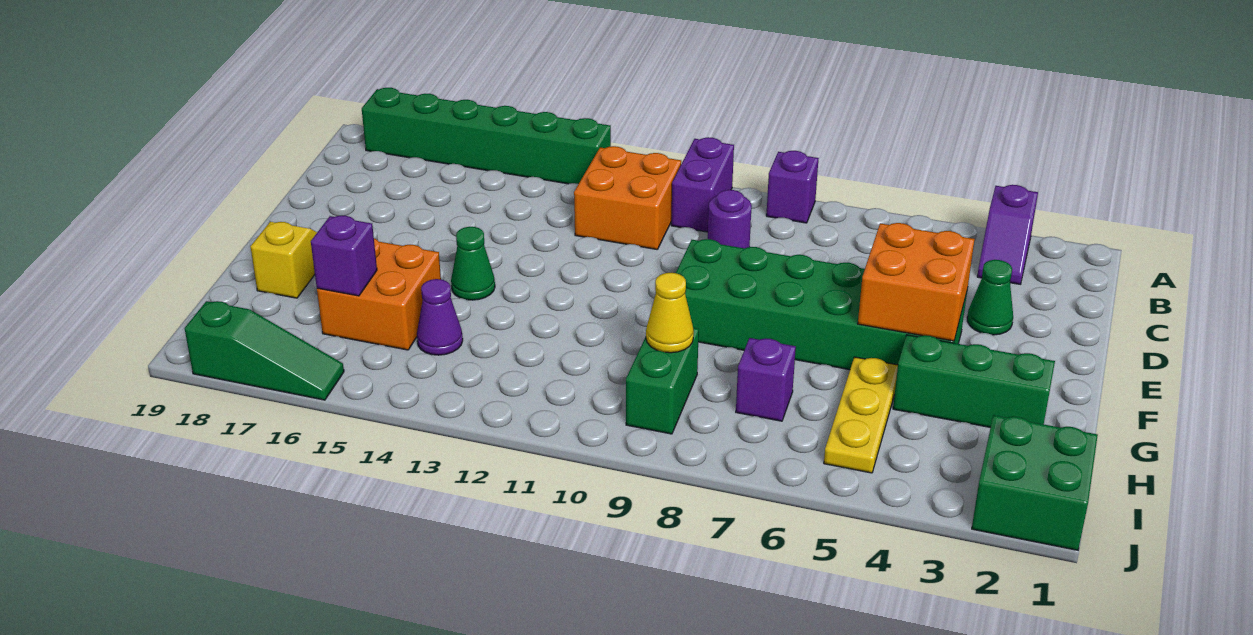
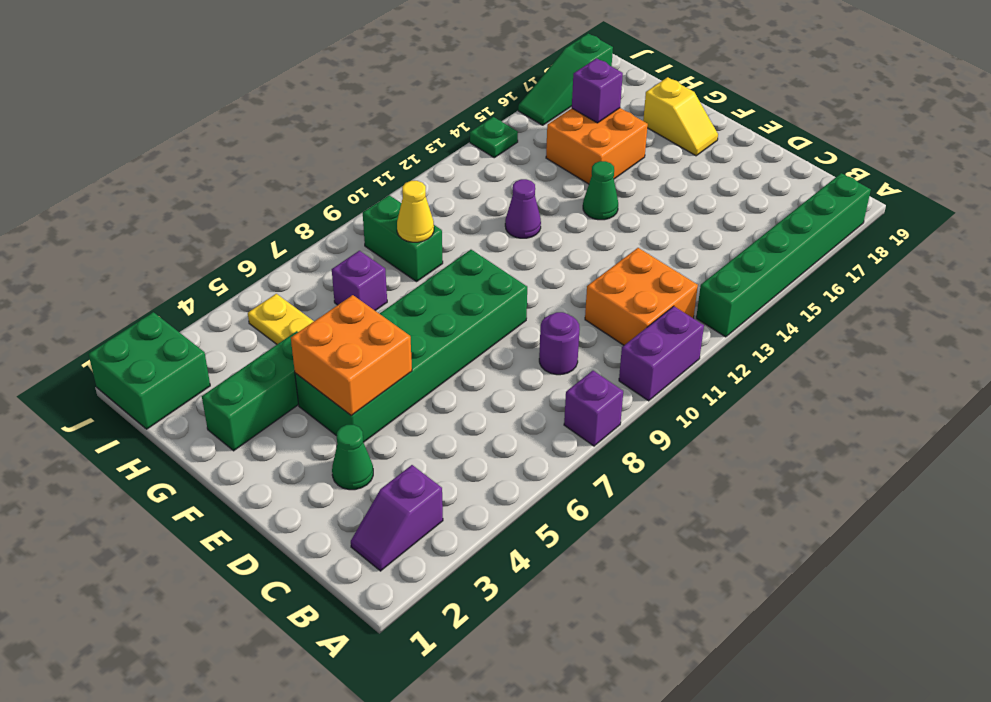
purple 1x2 slope [977,185,1038,284] -> purple 1x2 slope turned to [351,465,443,571]
purple 1x2 brick [671,137,734,232] -> purple 1x2 brick turned to [619,306,704,401]
purple 1x1 cone [417,279,463,355] -> purple 1x1 cone moved to [505,179,541,238]
none -> green 1x1 plate [470,117,518,158]

